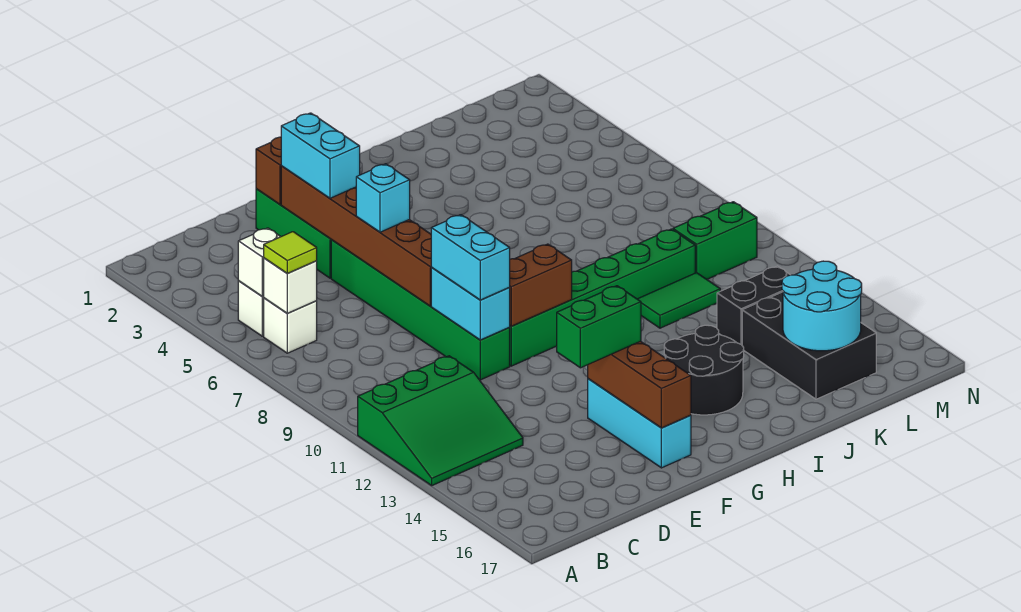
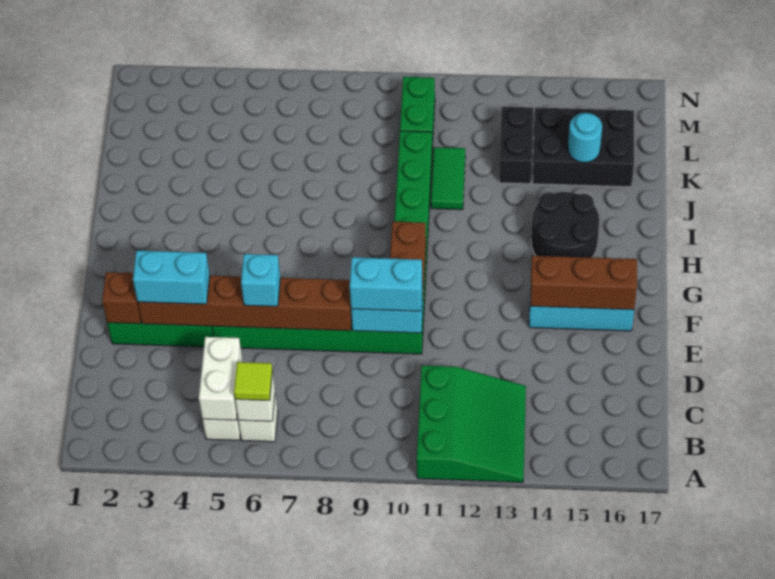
white 1x1 brick [238,228,281,296] -> white 1x2 brick [199,337,242,420]
green 1x2 brick [557,286,641,368] -> none
cyan 2x2 round brick [782,261,862,351] -> cyan 1x1 round brick [568,113,602,163]

